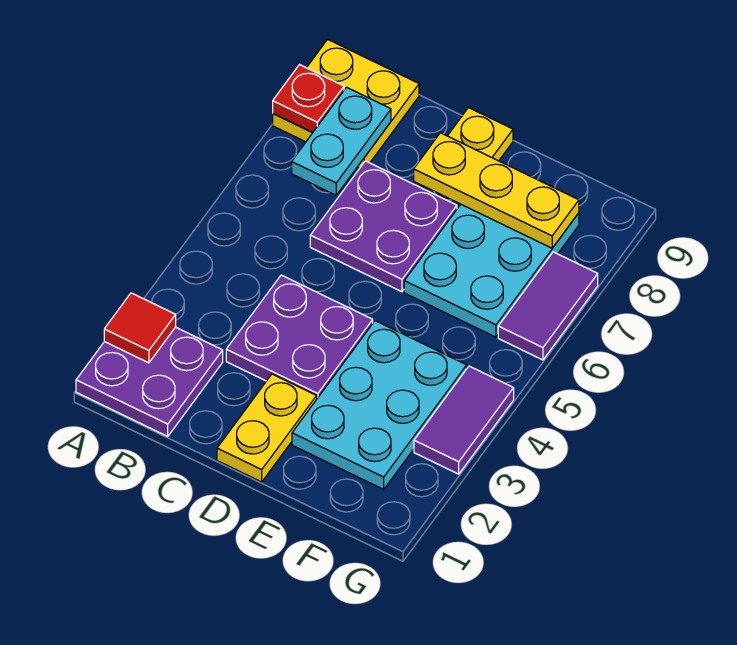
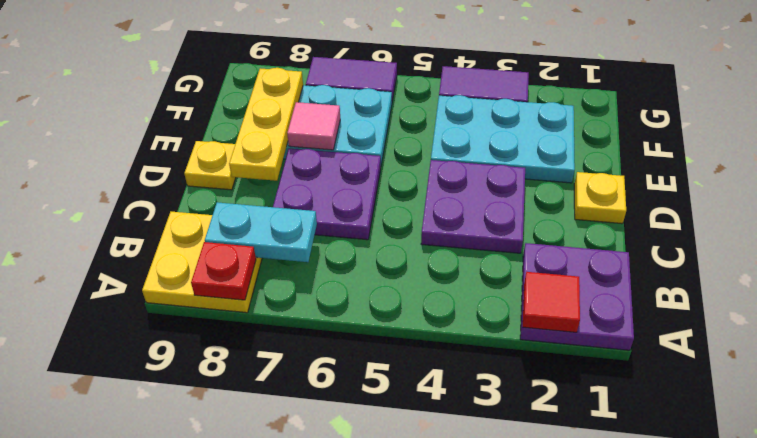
yellow 1x2 plate [217,374,317,482] -> yellow 1x1 plate [574,172,626,224]
none -> pink 1x1 tile [287,102,340,150]

